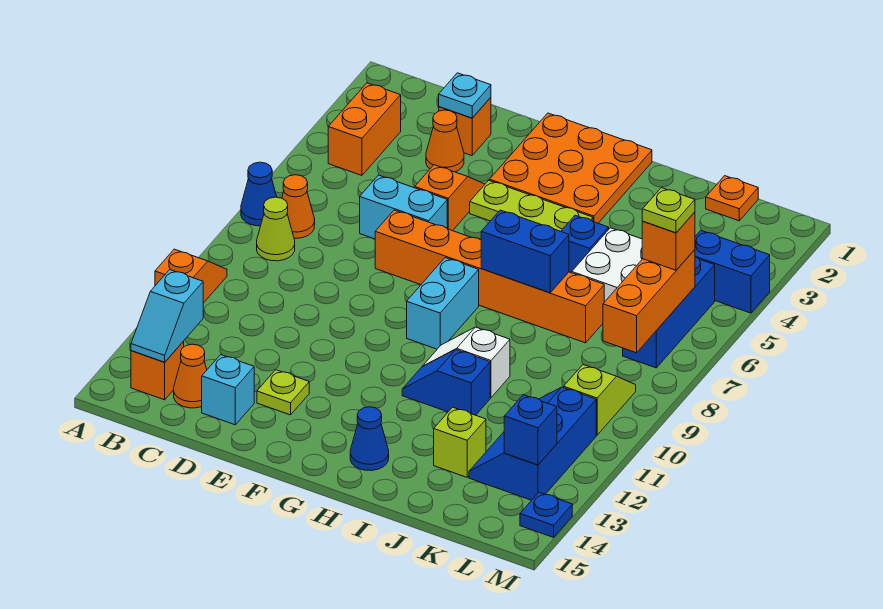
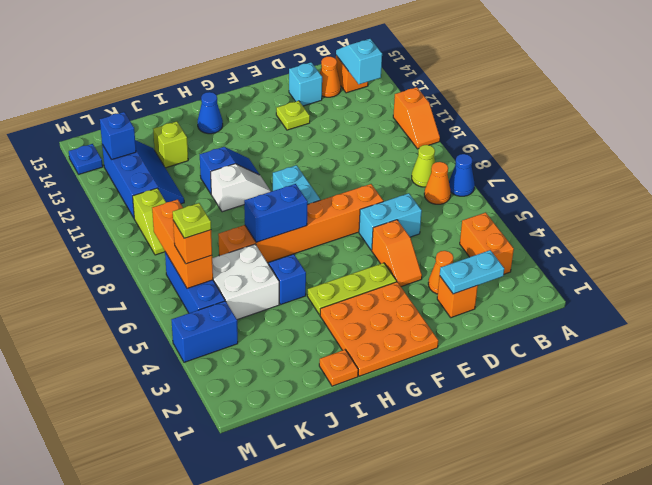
cyan 1x1 plate [439,73,491,118] -> cyan 1x2 plate [440,250,504,294]
orange 1x1 plate [706,176,758,221] -> orange 1x1 plate moved to [319,350,358,386]

